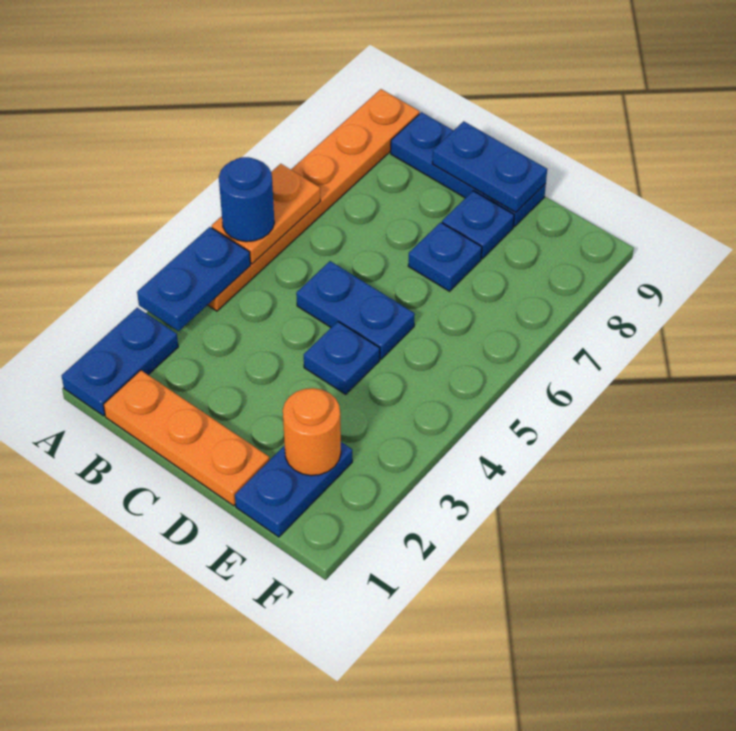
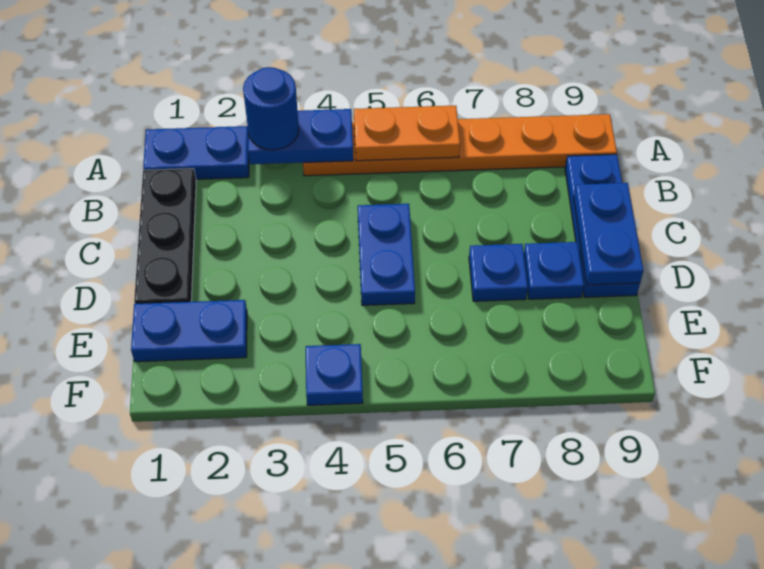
blue 1x1 round brick [219,157,274,242] -> blue 1x1 round brick moved to [243,67,299,150]
orange 1x3 plate [103,370,270,506] -> black 1x3 plate [134,169,196,304]
blue 1x1 plate [304,322,380,394] -> blue 1x1 plate moved to [306,344,363,405]
orange 1x1 round brick [283,388,341,476] -> none

